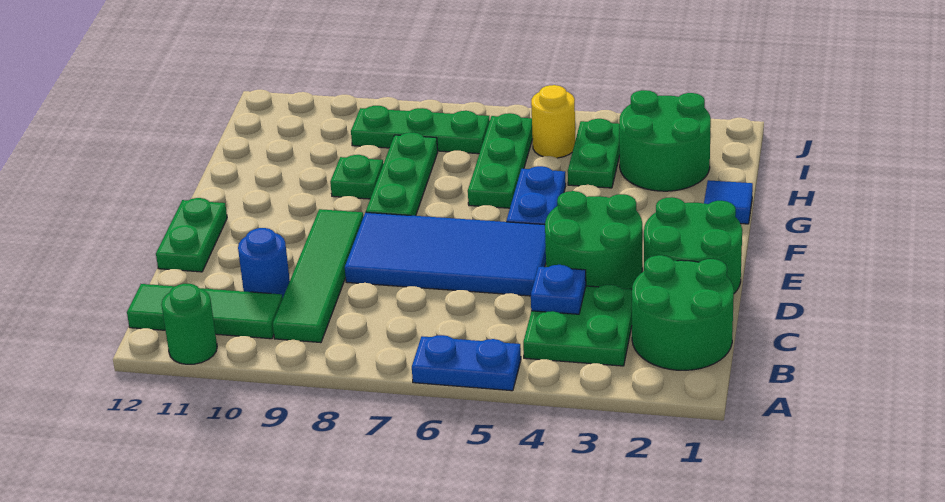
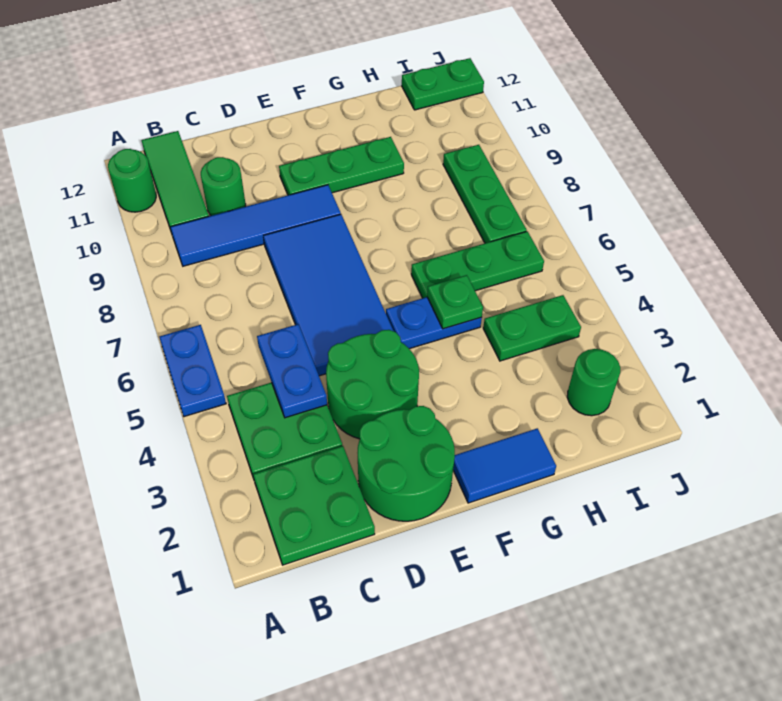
green 2x2 round brick [632,255,734,370] -> green 2x2 plate [253,446,375,565]
green 1x4 tile [273,209,363,343] -> blue 1x4 tile [170,185,341,266]
blue 1x1 plate [531,265,586,314] -> blue 1x2 plate [257,324,327,418]
blue 1x1 round brick [238,228,290,298] -> green 1x1 round brick [201,157,246,216]
green 1x2 plate [156,198,227,272] -> green 1x2 plate moved to [402,58,484,110]
green 1x3 plate [366,132,438,216] -> green 1x3 plate moved to [279,137,404,195]
blue 1x1 tile [704,180,753,224] -> blue 1x2 tile [453,428,556,503]
green 1x1 plate [330,155,383,199] -> green 1x1 plate moved to [427,275,483,329]
green 2x2 round brick [619,90,711,191] -> green 1x1 round brick [567,349,620,416]
yellow 1x1 round brick [531,85,575,158] -> none

